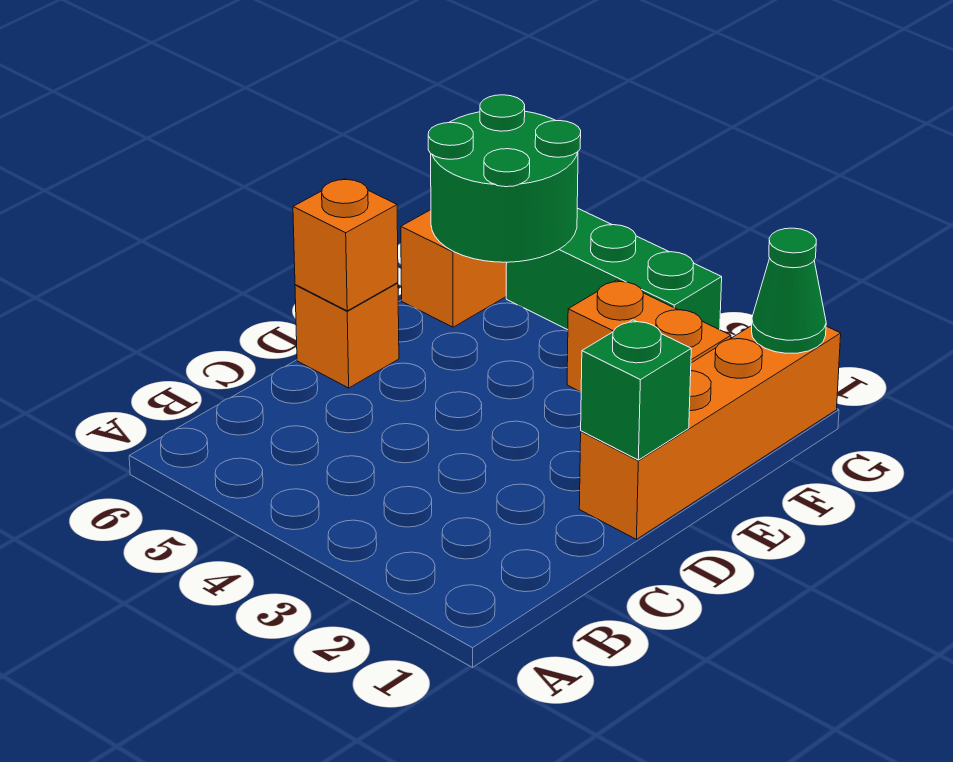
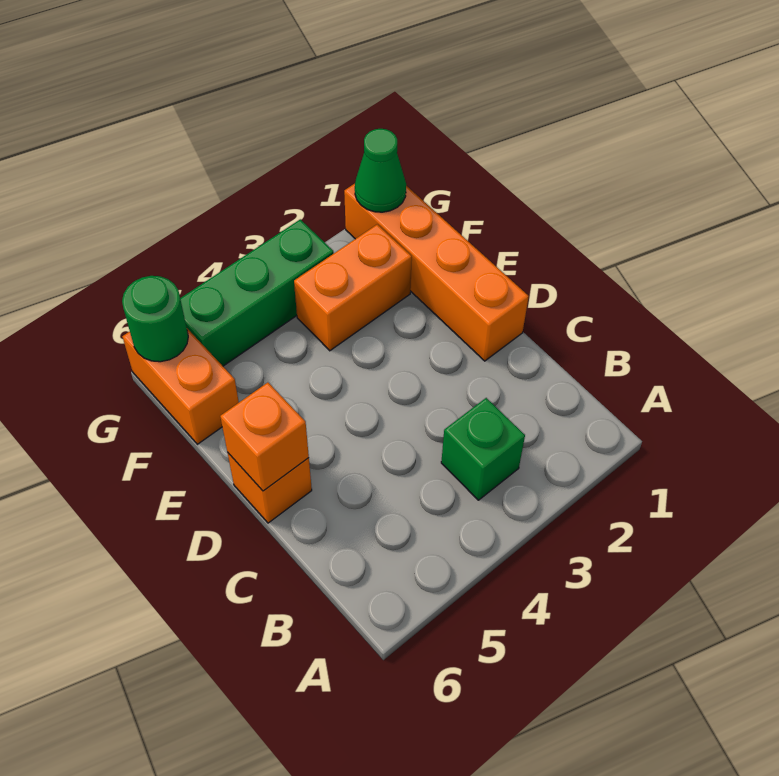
green 1x1 brick [581,320,691,460] -> green 1x1 brick moved to [441,398,525,500]
green 2x2 round brick [428,95,581,262] -> green 1x1 round brick [122,276,188,362]

